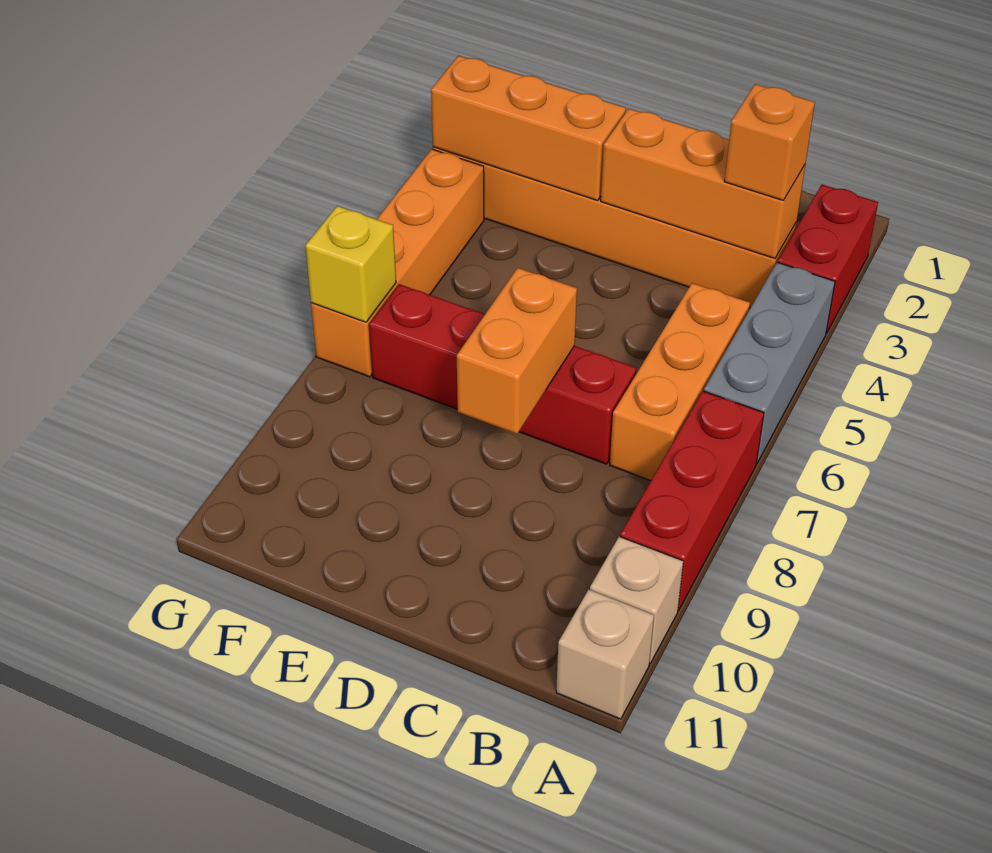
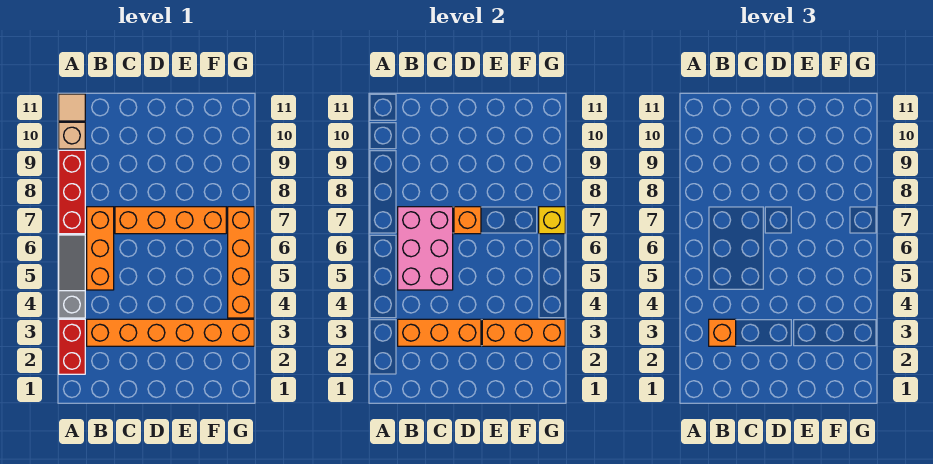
grey 1x3 brick [704,262,835,463] -> grey 1x3 slope [59,235,85,318]
tan 1x1 brick [556,589,654,719] -> tan 1x1 tile [59,94,85,121]
none -> pink 2x3 brick [398,207,453,290]
red 1x4 brick [369,284,636,464] -> orange 1x4 brick [115,207,226,234]
orange 1x2 brick [457,268,577,434] -> orange 1x1 brick [454,207,481,234]

